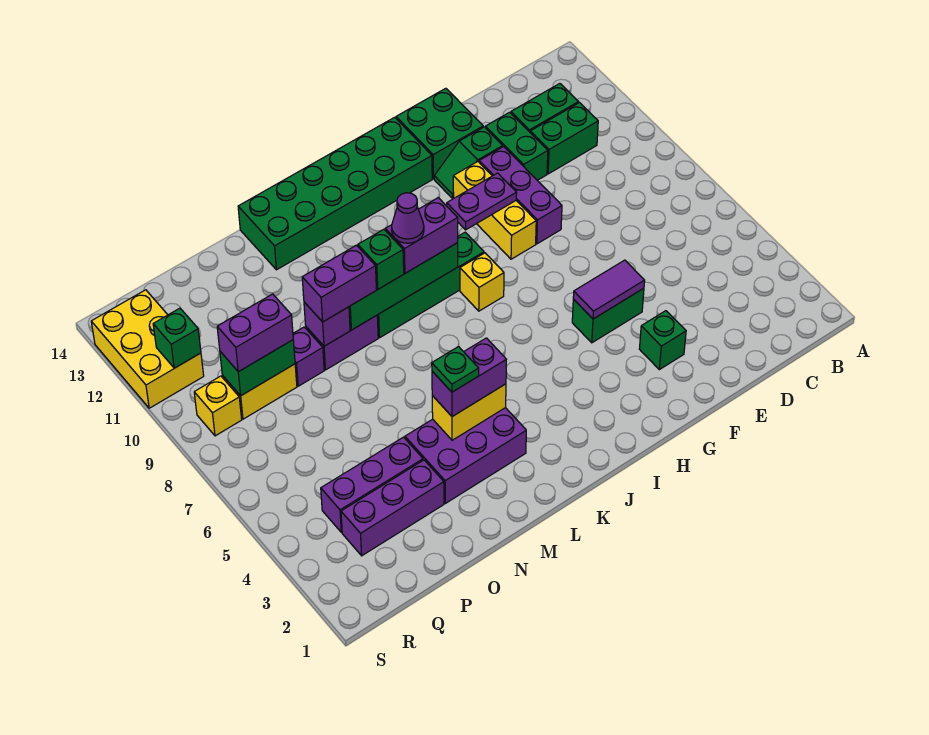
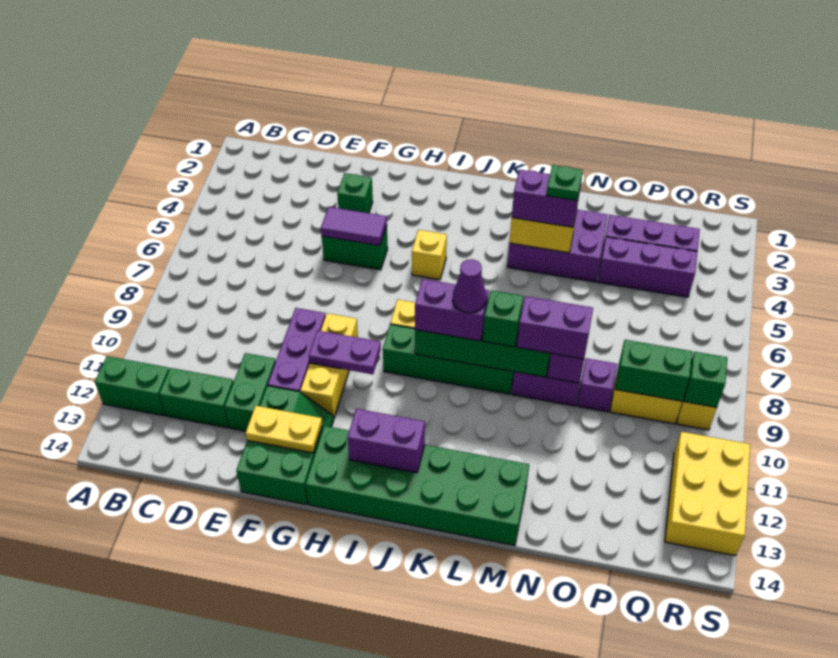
green 1x2 brick [530,103,598,174] -> green 1x2 brick moved to [95,356,169,416]
none -> yellow 1x2 plate [246,406,322,453]
none -> yellow 1x1 brick [412,230,447,280]
purple 1x2 brick [217,294,293,372] -> purple 1x2 brick moved to [348,409,425,473]
green 1x1 brick [153,308,201,368] -> green 1x1 brick moved to [684,352,727,407]

